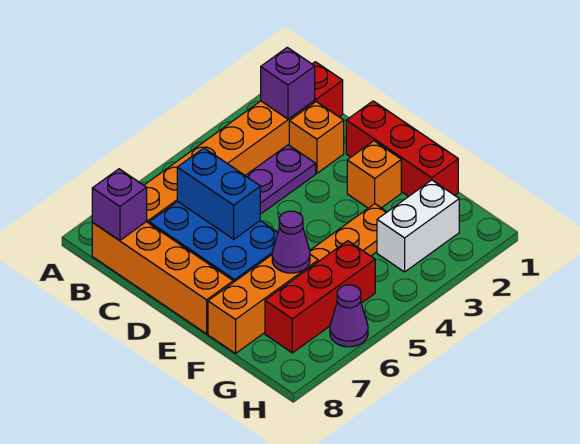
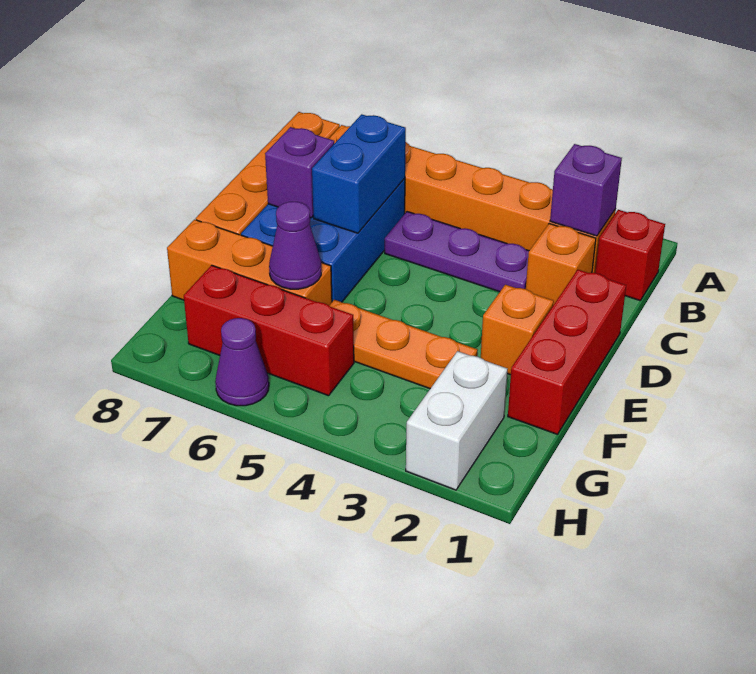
purple 1x1 brick [92,169,147,240] -> purple 1x1 brick moved to [265,127,334,218]
white 1x2 brick [377,180,459,272] -> white 1x2 brick turned to [406,351,508,490]

